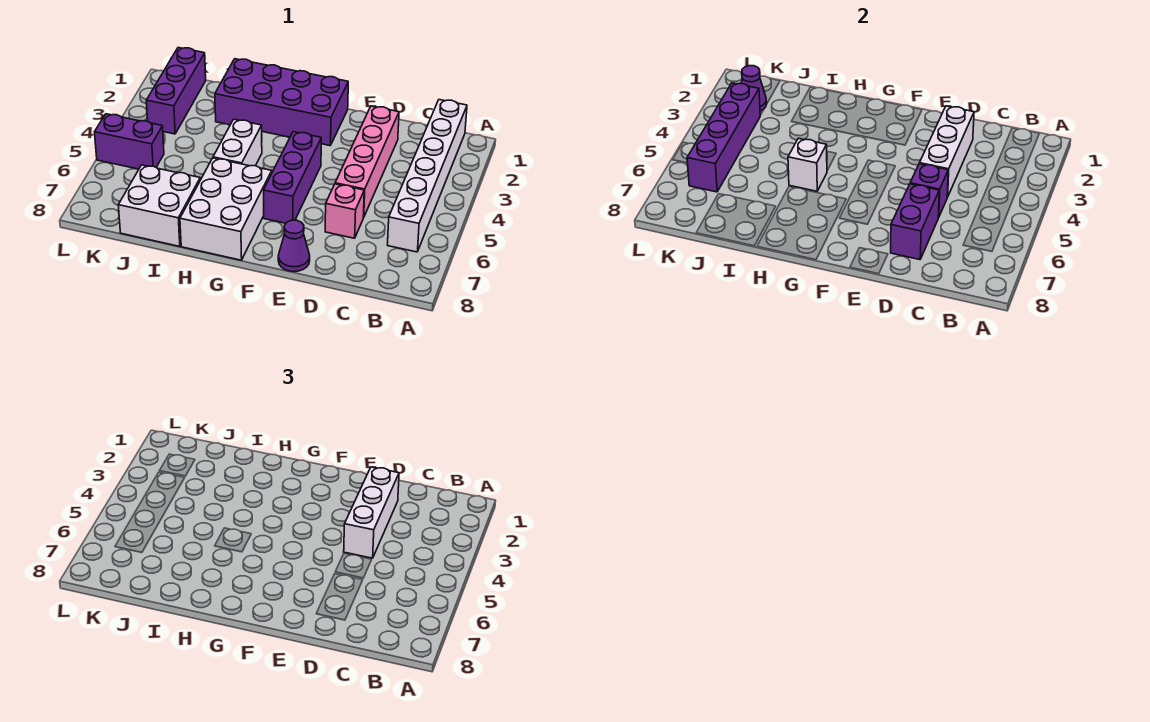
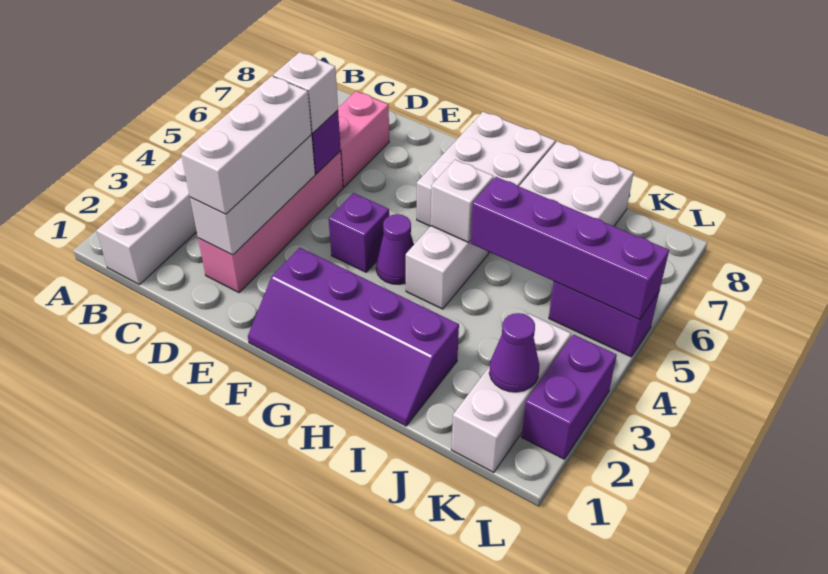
none -> white 1x1 brick [273,52,338,133]
pink 1x1 brick [325,184,364,238] -> pink 1x2 brick [338,91,389,187]
purple 1x2 brick [891,184,939,260] -> purple 1x2 brick moved to [521,335,617,459]
purple 1x1 cone [278,220,310,272] -> purple 1x1 cone moved to [376,214,414,284]
purple 2x4 brick [215,59,348,146] -> purple 2x4 slope [248,248,459,426]
purple 1x3 brick [264,132,321,223] -> purple 1x1 brick [329,193,389,272]
purple 1x3 brick [146,48,206,134] -> white 1x3 brick [451,314,571,473]
purple 1x4 brick [687,83,760,192] -> purple 1x4 brick turned to [470,177,669,320]

